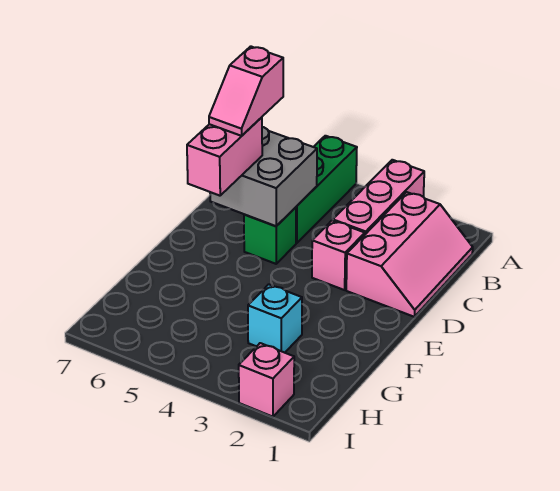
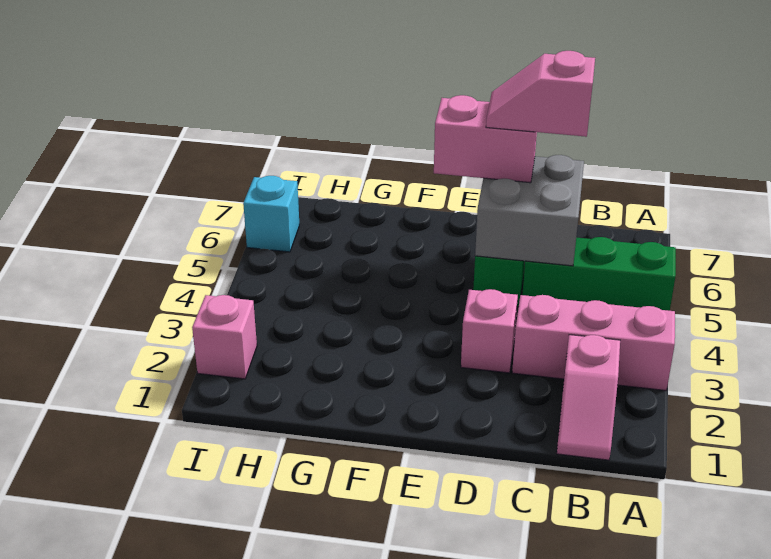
pink 2x3 slope [346,192,473,317] -> pink 1x2 slope [557,335,620,460]
cyan 1x1 brick [248,284,302,353] -> cyan 1x1 brick moved to [243,176,299,252]

